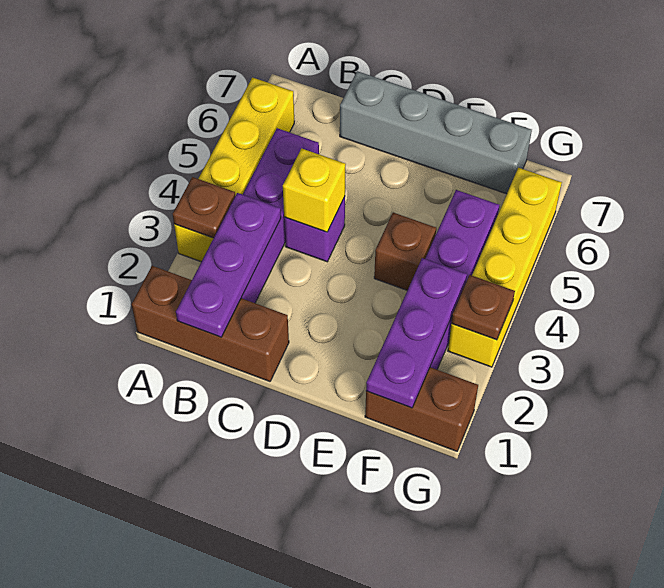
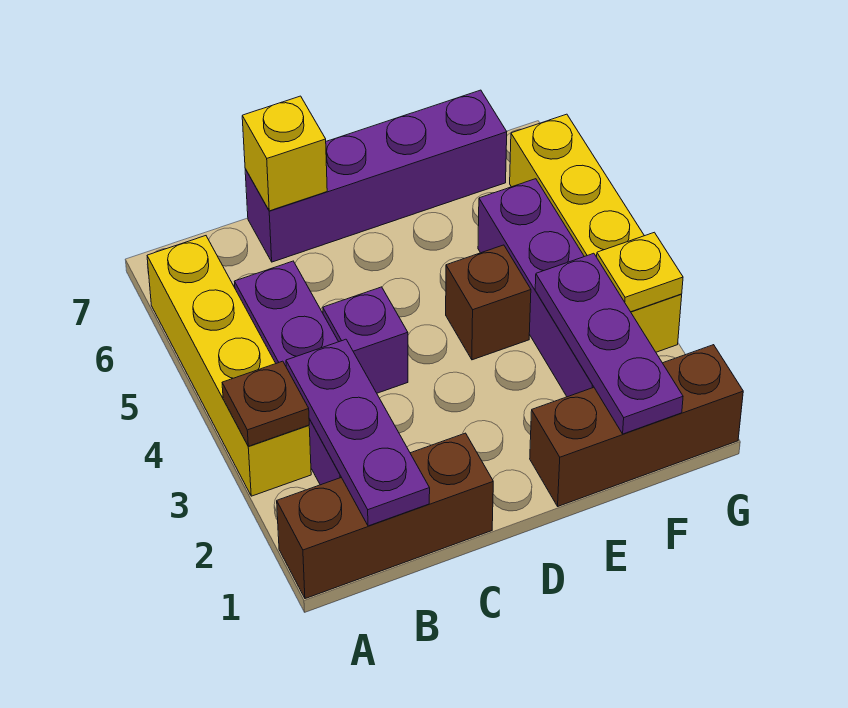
yellow 1x1 brick [283,148,346,232] -> yellow 1x1 brick moved to [242,96,327,211]
grey 1x4 brick [340,71,532,194] -> purple 1x4 brick [245,90,507,262]
brown 1x2 brick [365,367,478,451] -> brown 1x3 brick [530,345,743,506]
brown 1x1 plate [451,275,515,340] -> yellow 1x1 plate [597,232,683,312]

